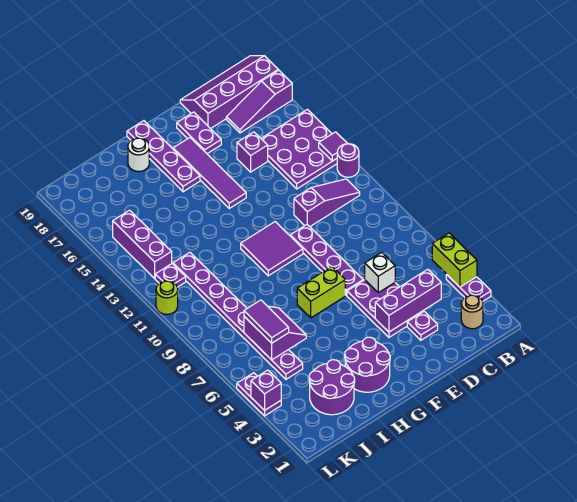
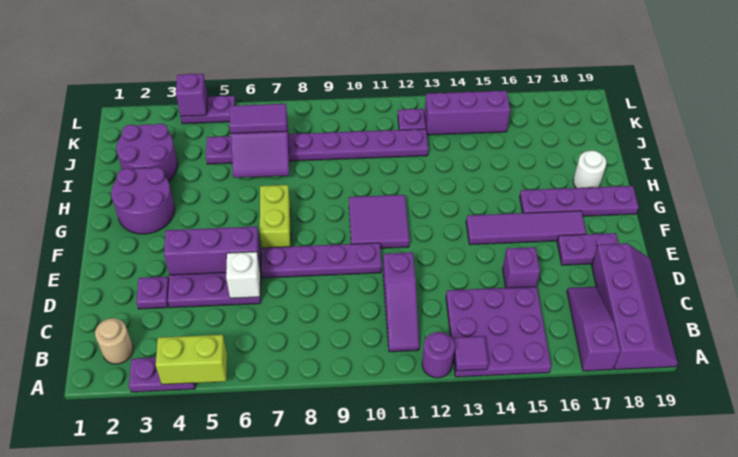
purple 1x3 brick [375,269,441,332] -> purple 1x3 brick turned to [164,227,260,275]
lime 1x1 round brick [156,281,178,314] -> none

